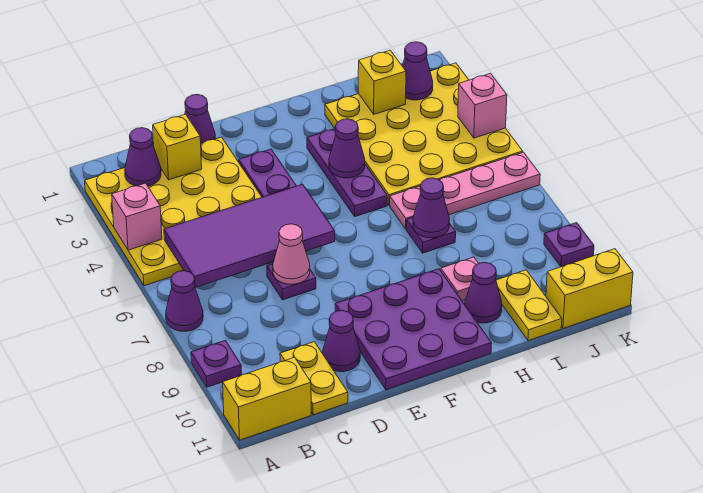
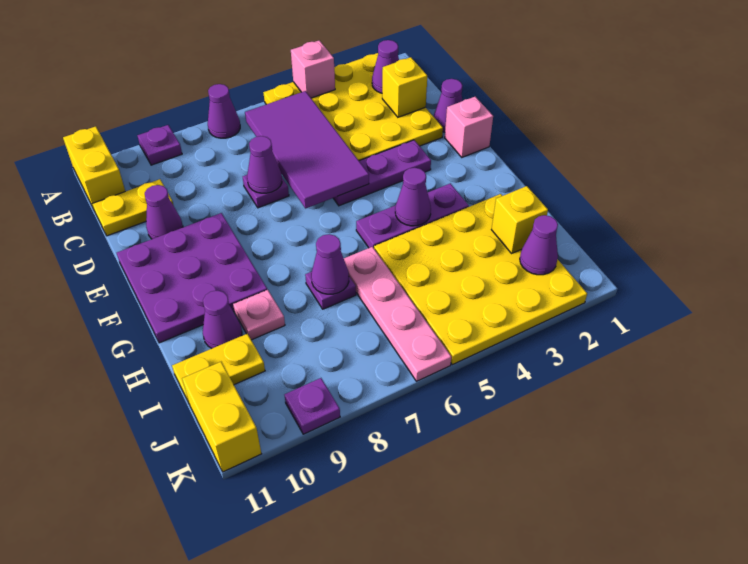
pink 1x1 cone [273,224,310,284] -> purple 1x1 cone [247,136,282,193]
pink 1x1 brick [458,74,507,138] -> pink 1x1 brick moved to [445,97,493,157]

